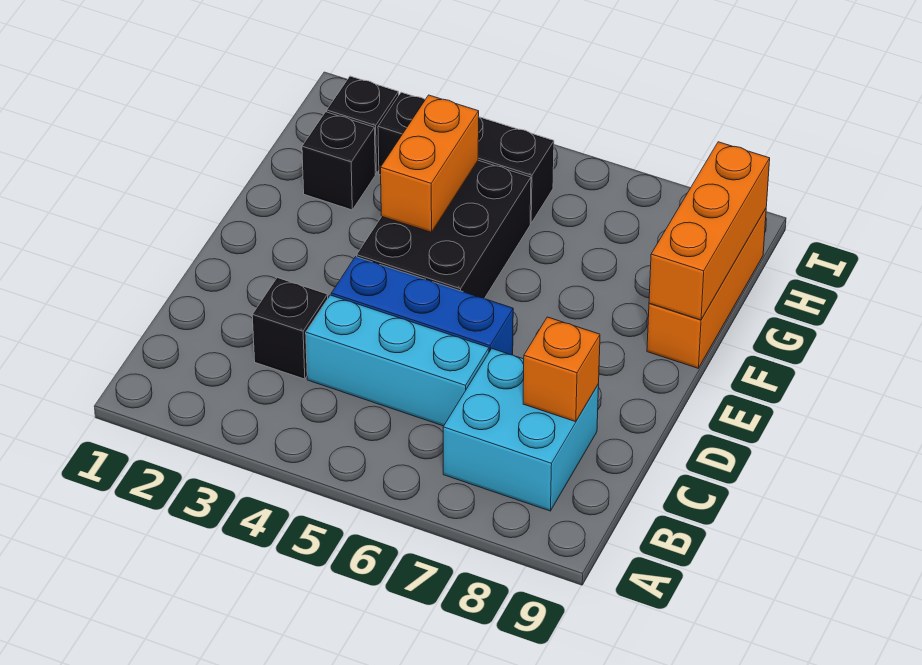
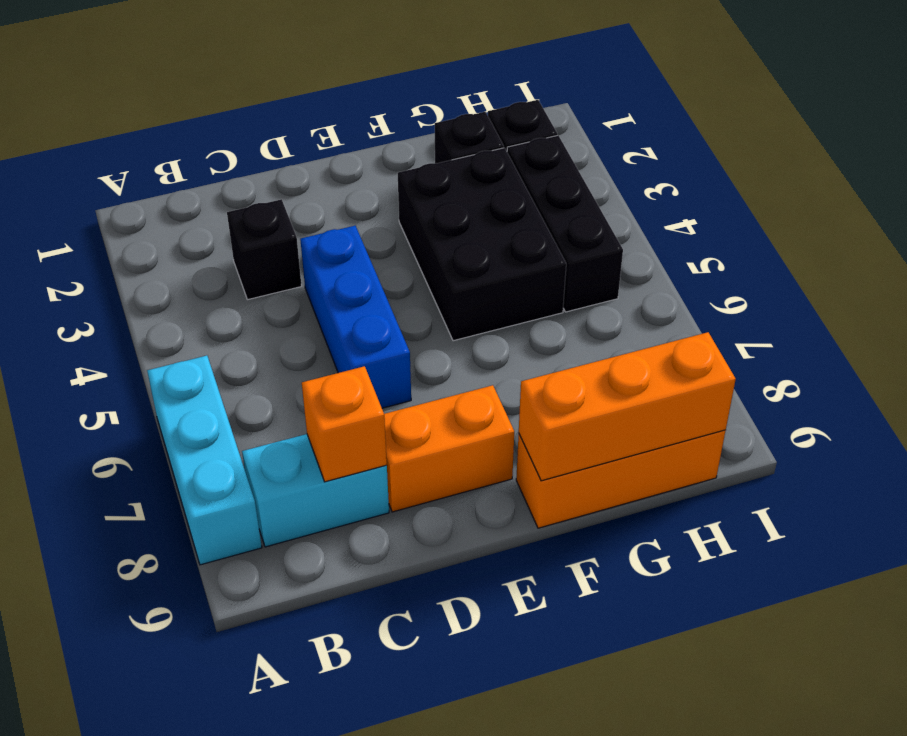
cyan 2x2 brick [443,349,599,511] -> cyan 1x2 brick [242,434,389,547]
cyan 1x3 brick [306,295,489,426] -> cyan 1x3 brick moved to [147,356,262,565]
black 2x3 brick [357,160,531,298] -> black 2x3 brick turned to [398,148,566,341]
orange 1x2 brick [381,95,479,232] -> orange 1x2 brick moved to [384,385,514,512]

